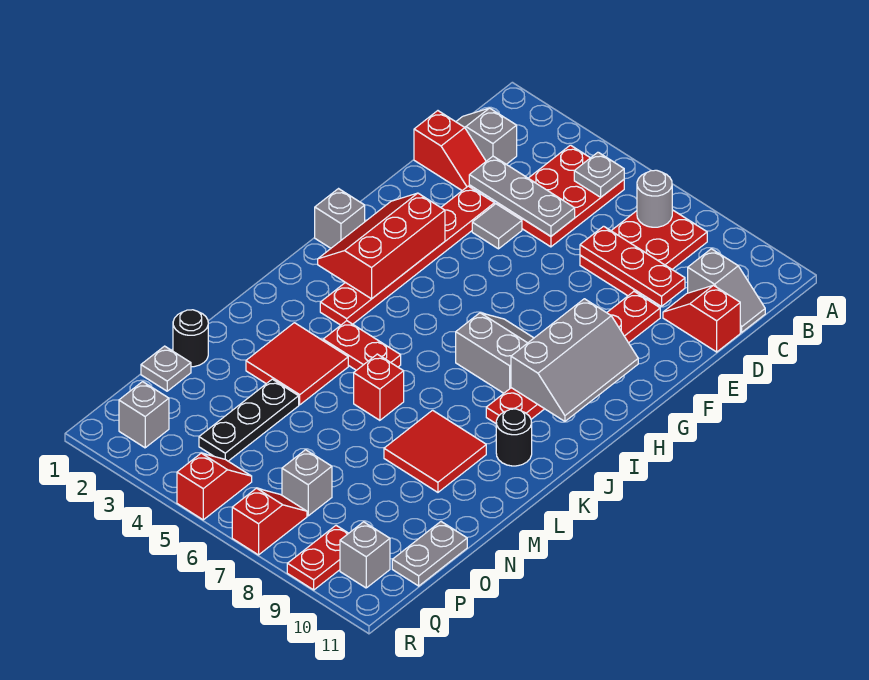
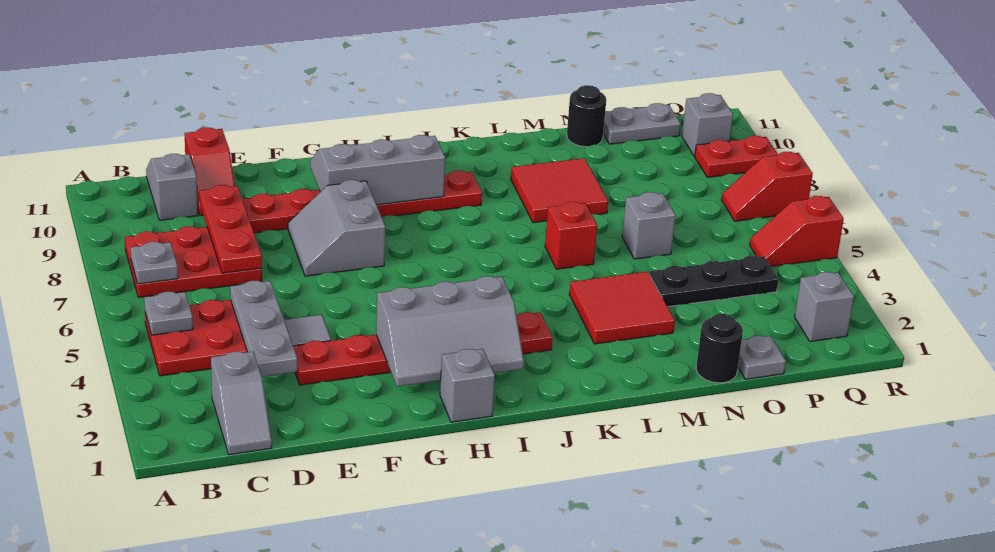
grey 1x1 round brick [637,170,672,227] -> grey 1x1 plate [131,242,178,284]
red 1x2 slope [414,111,486,191] -> none
red 2x3 slope [318,193,445,299] -> grey 2x3 slope [376,276,524,387]
grey 2x2 slope [456,313,534,393] -> grey 2x2 slope moved to [288,180,385,276]
red 1x2 plate [323,321,401,370] -> none
black 1x1 round brick [496,409,532,466] -> black 1x1 round brick moved to [567,85,606,147]
grey 1x1 brick [282,450,332,516] -> grey 1x1 brick moved to [622,192,676,259]

